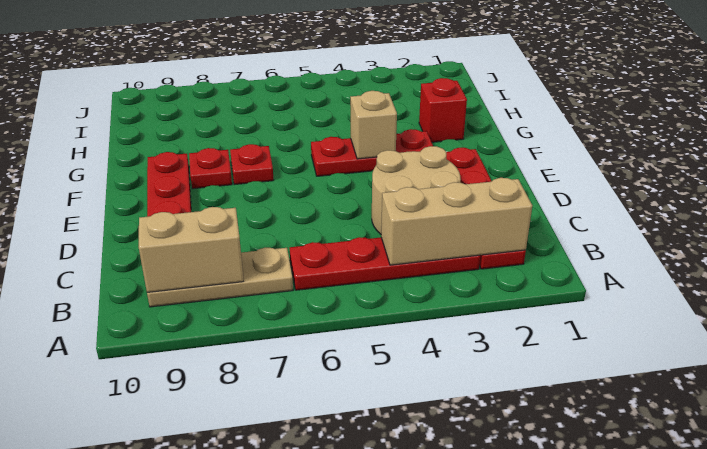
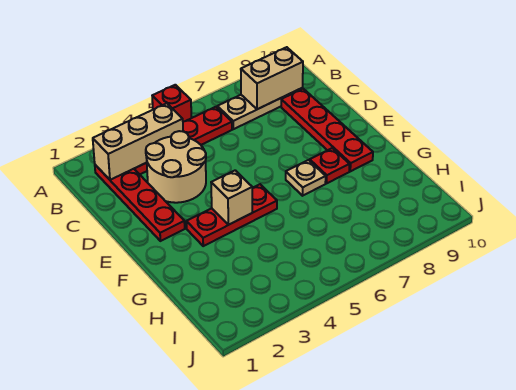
red 1x1 plate [230,144,274,185] -> tan 1x1 plate [286,160,326,196]
red 1x1 brick [419,78,467,142] -> red 1x1 brick moved to [152,85,191,122]

